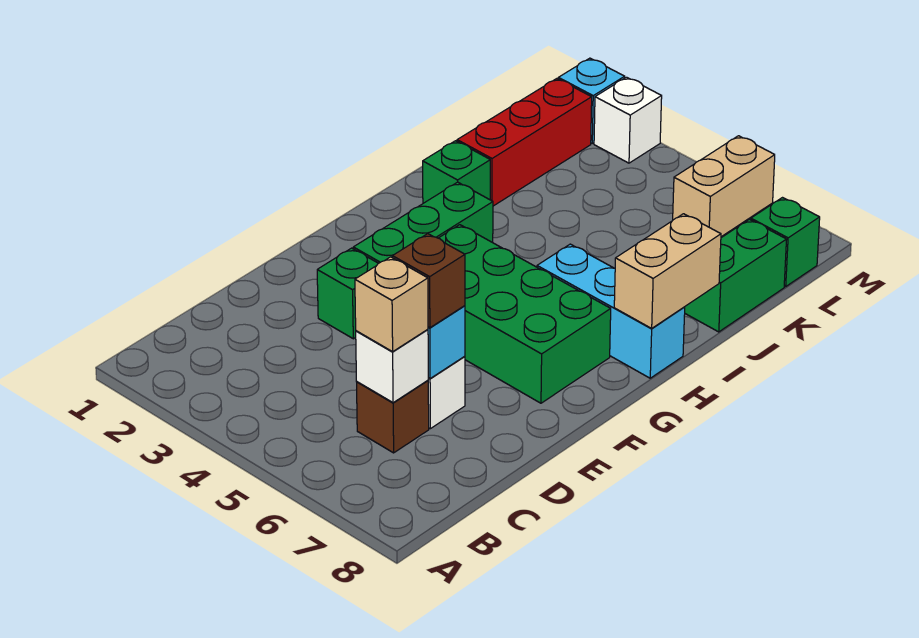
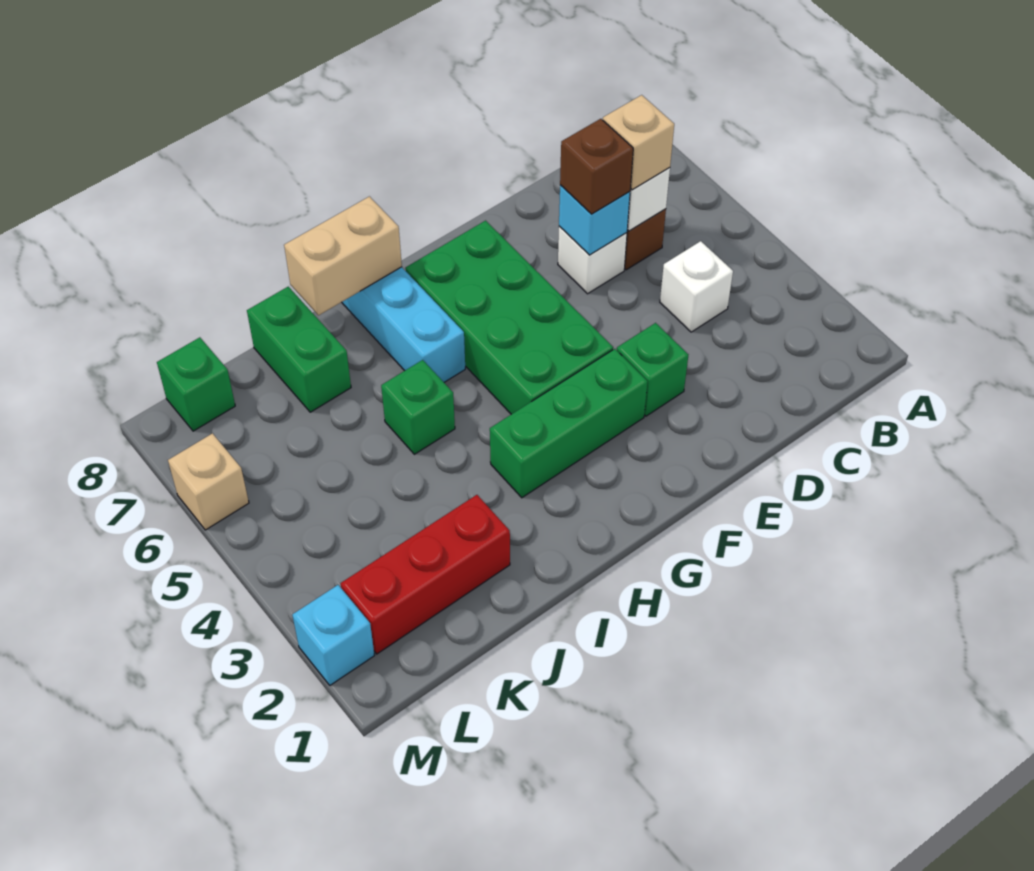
green 1x1 brick [423,141,490,203] -> green 1x1 brick moved to [381,360,455,454]
green 1x2 brick [685,219,787,332] -> green 1x2 brick turned to [247,287,351,412]
tan 1x2 brick [673,136,775,237] -> tan 1x1 brick [168,433,249,530]
white 1x1 brick [594,77,662,163] -> white 1x1 brick moved to [660,241,733,332]

